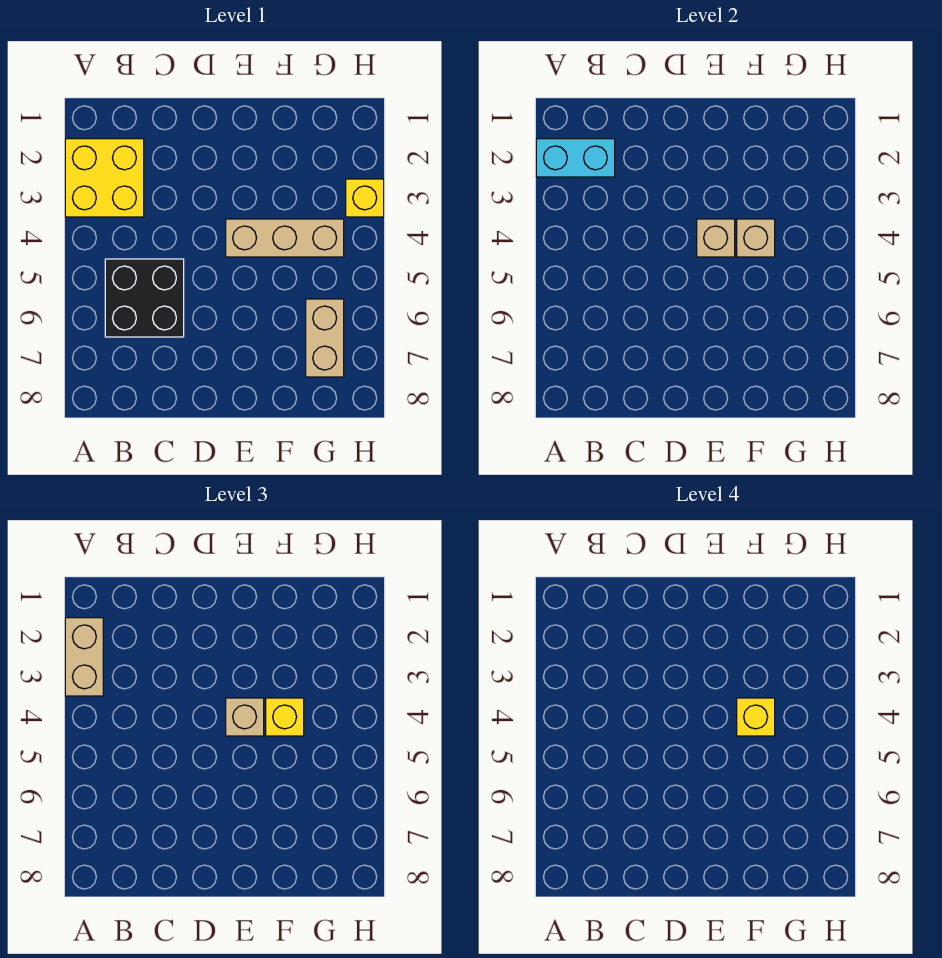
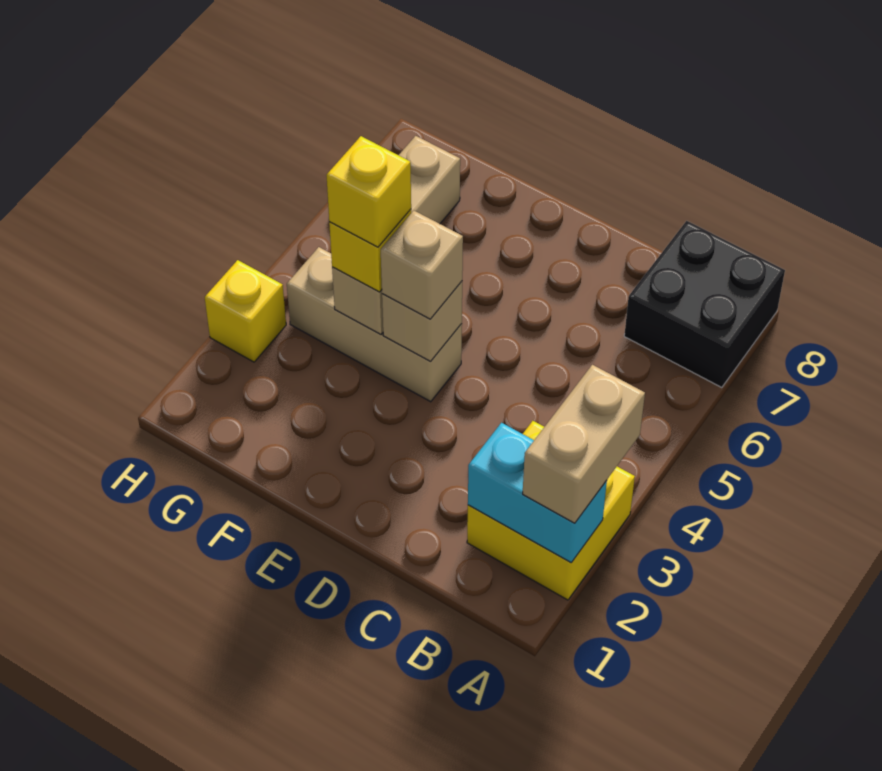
black 2x2 brick [105,259,184,337] -> black 2x2 brick moved to [624,221,785,388]

